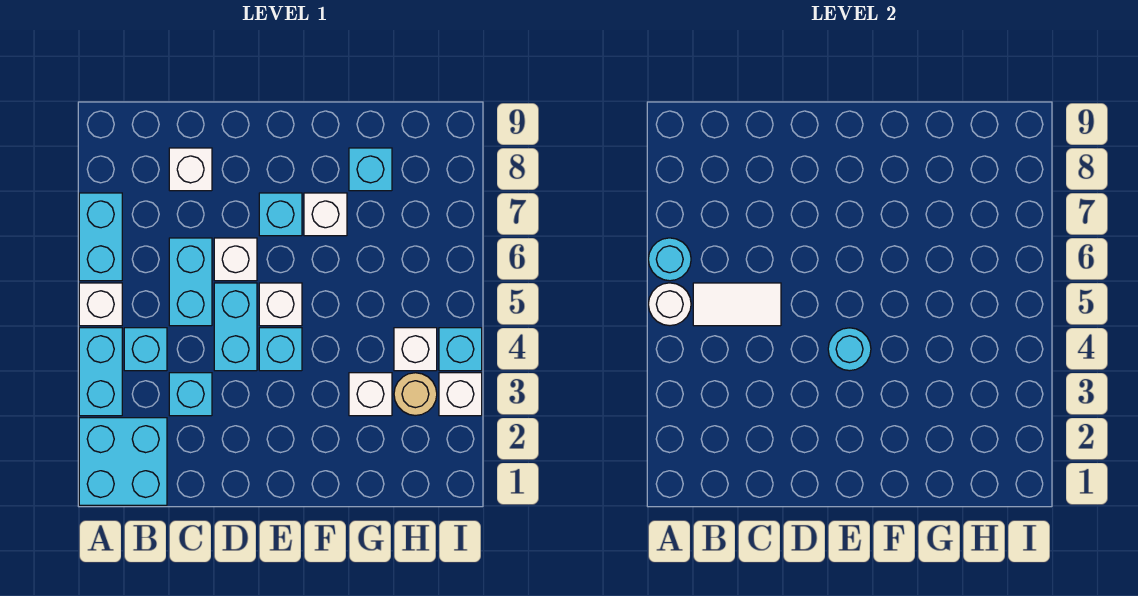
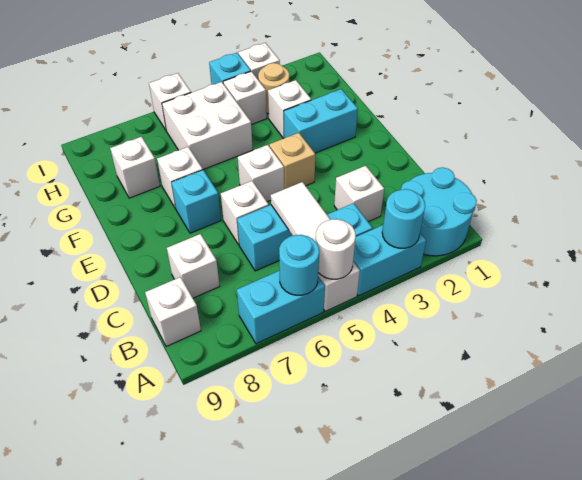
cyan 2x2 brick [79,418,167,505] -> cyan 2x2 round brick [401,167,477,256]
none -> white 1x1 brick [145,277,201,346]
cyan 1x1 brick [169,373,212,416] -> white 1x1 brick [334,166,384,222]
cyan 1x2 brick [214,283,257,371] -> cyan 1x2 brick moved to [284,89,358,153]
cyan 1x1 brick [259,328,302,371] -> tan 1x1 brick [269,133,315,189]
cyan 1x1 round brick [828,328,871,371] -> cyan 1x1 round brick moved to [382,189,425,248]
none -> white 2x2 brick [162,82,253,169]
cyan 1x1 brick [349,148,392,191] -> white 1x1 brick [110,137,160,198]
none -> white 1x1 brick [149,73,191,131]

